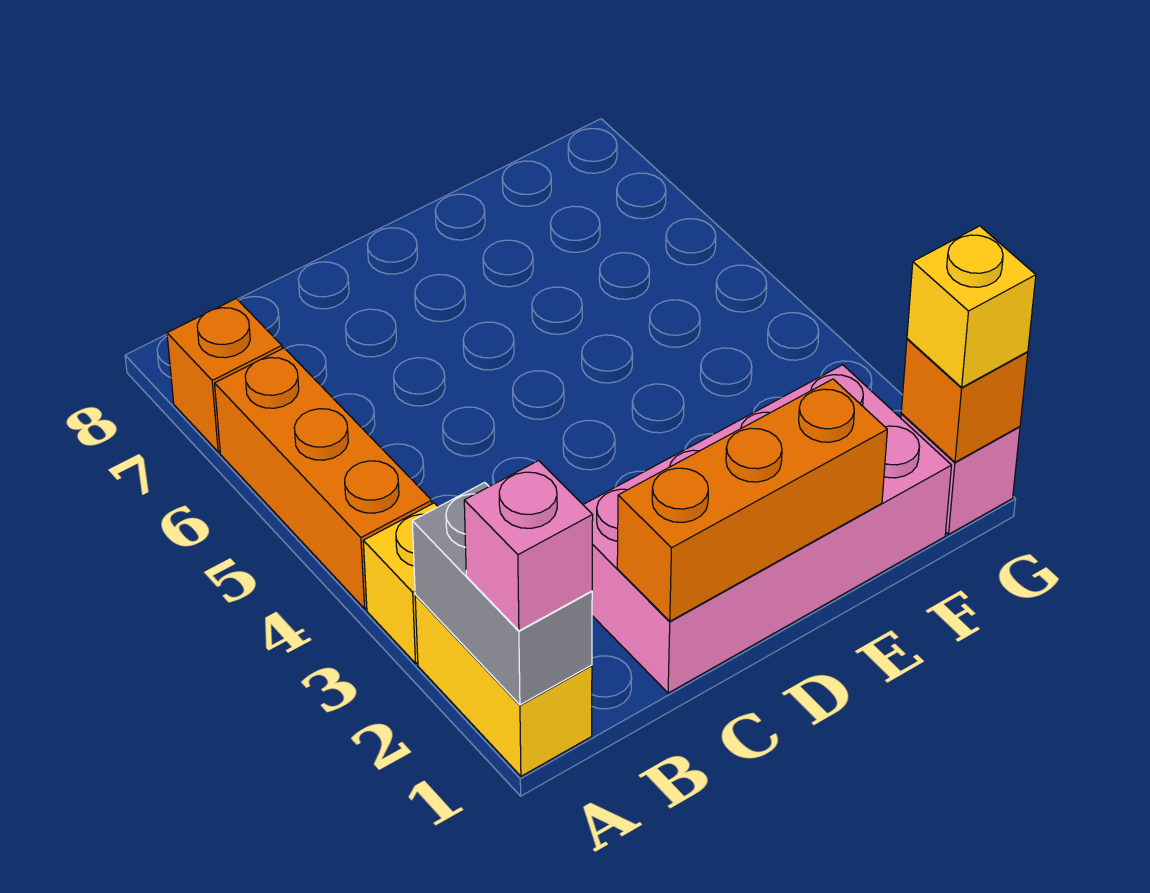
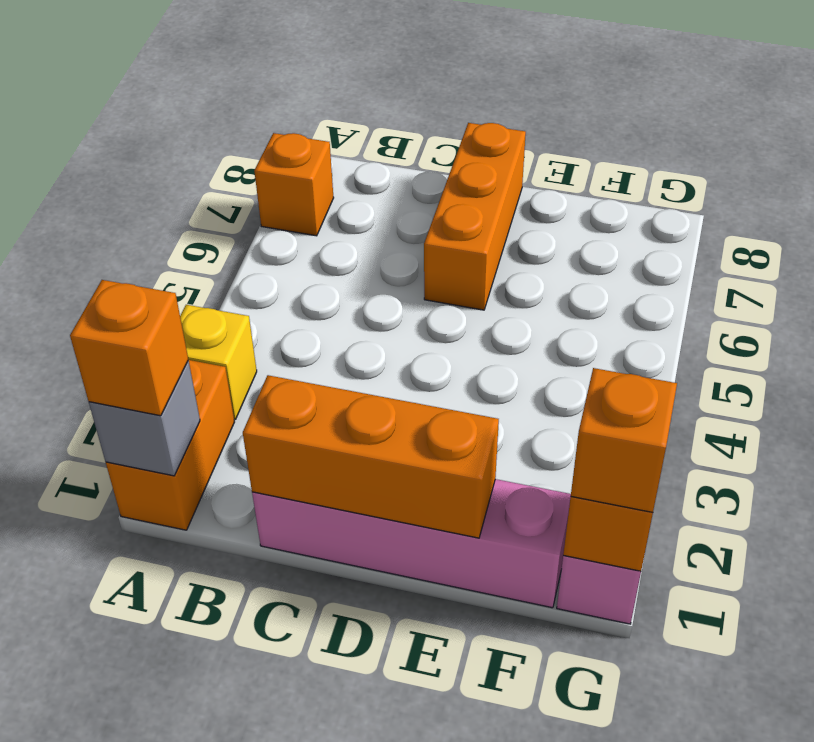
yellow 1x2 brick [415,595,592,776] -> orange 1x2 brick [106,360,234,530]
grey 1x2 brick [412,482,592,705] -> grey 1x1 brick [89,361,200,476]
pink 1x1 brick [464,461,593,631] -> orange 1x1 brick [70,280,188,416]
orange 1x3 brick [215,348,432,609] -> orange 1x3 brick moved to [424,123,526,310]
pink 2x4 brick [583,365,952,693] -> pink 1x4 brick [252,479,571,608]
yellow 1x1 brick [907,226,1036,387] -> orange 1x1 brick [571,368,677,512]

